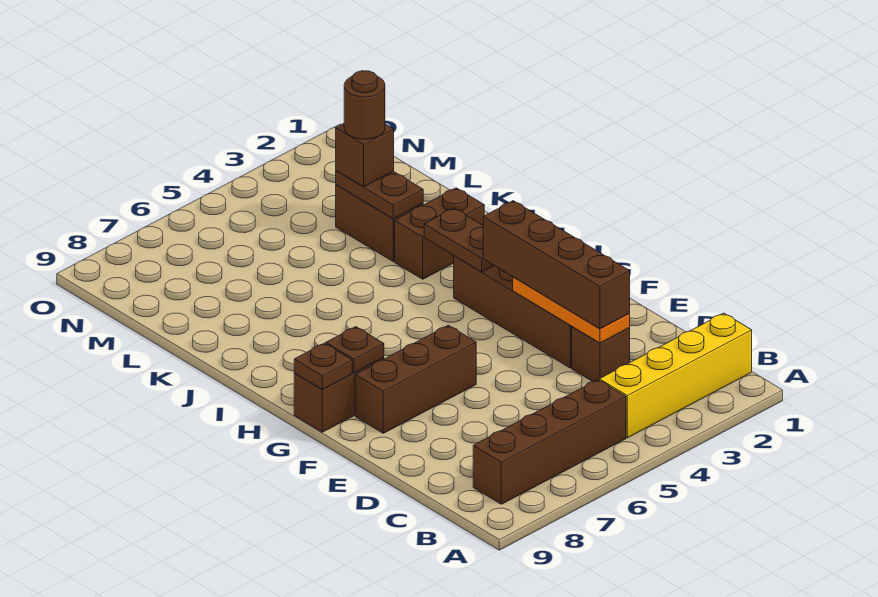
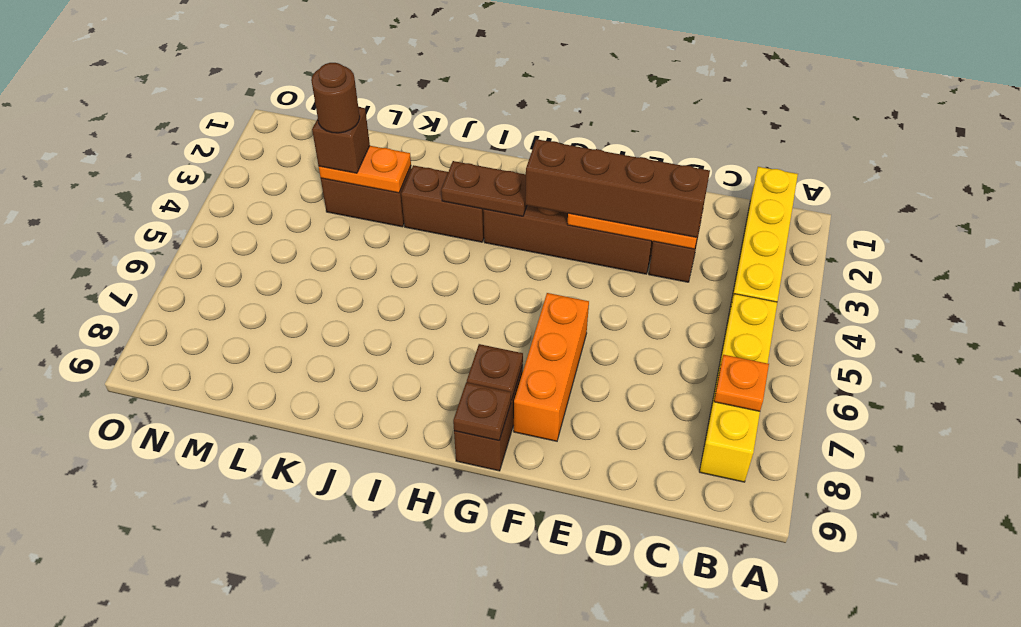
brown 1x4 brick [473,380,626,504] -> yellow 1x4 brick [699,294,777,482]
none -> orange 1x1 plate [714,355,769,411]
brown 1x3 brick [355,325,476,433] -> orange 1x3 brick [514,293,589,441]
brown 1x2 brick [395,188,484,279] -> brown 1x2 brick turned to [401,165,484,242]
brown 1x2 plate [336,171,423,219] -> orange 1x2 plate [319,146,411,193]

